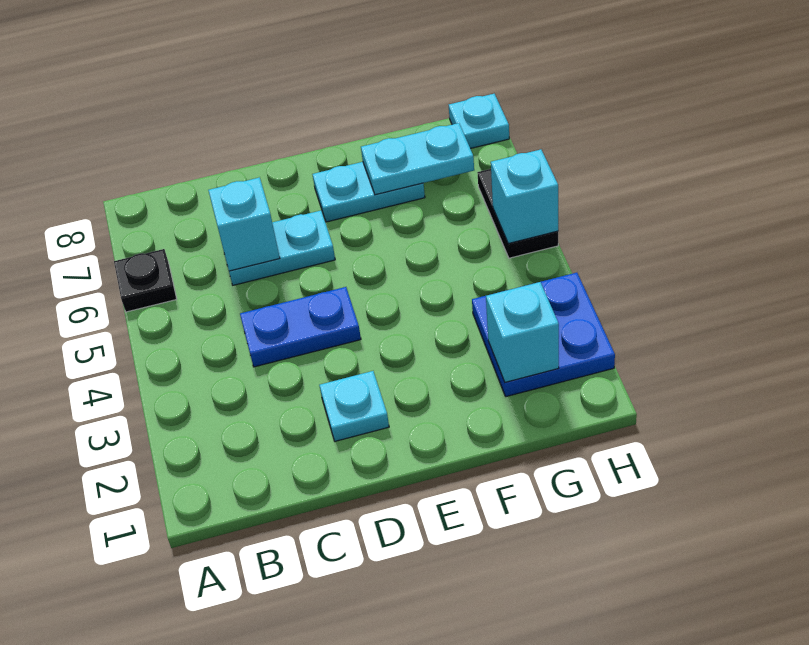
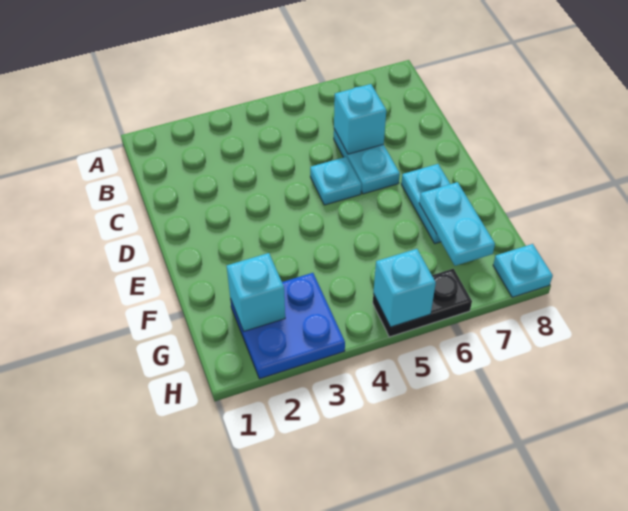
black 1x1 plate [114,249,176,312] -> none
blue 1x2 plate [240,287,361,367] -> none
cyan 1x1 plate [319,371,389,441] -> cyan 1x1 plate moved to [310,157,361,205]

